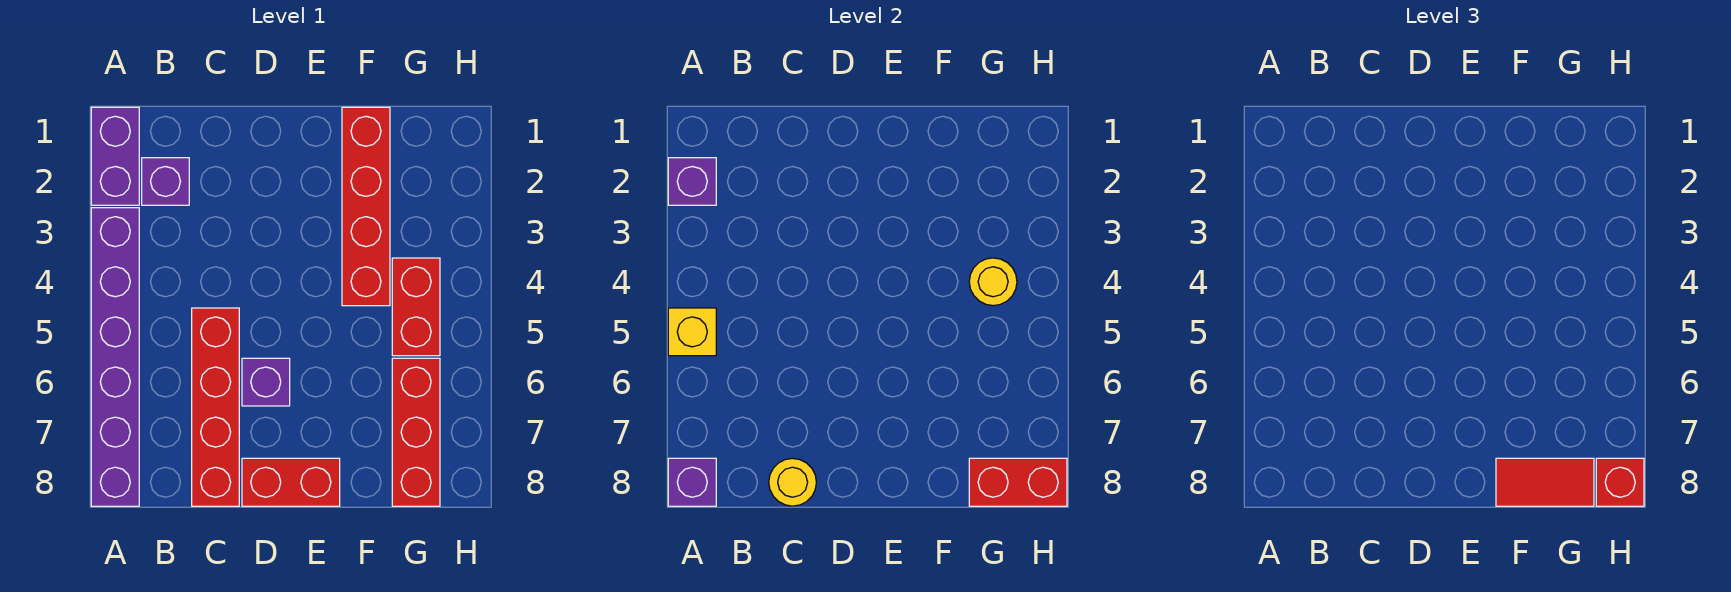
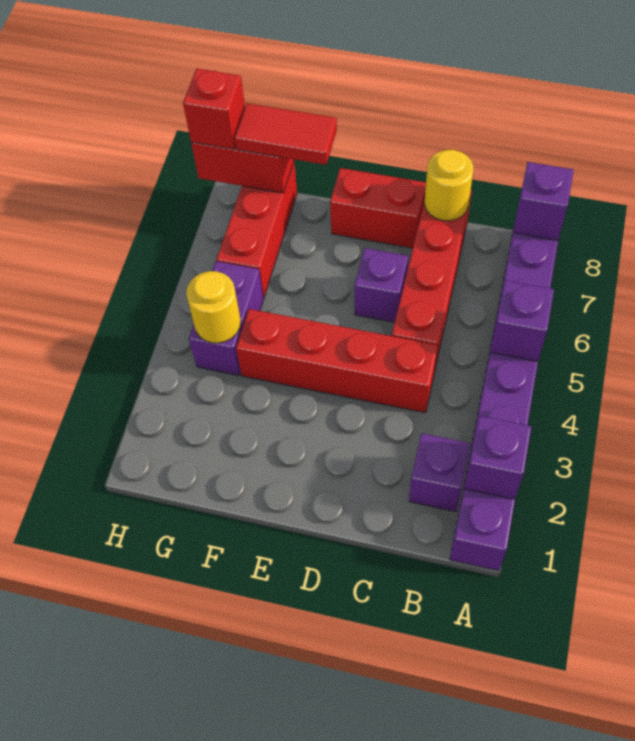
yellow 1x1 brick [668,308,716,356] -> purple 1x1 brick [490,280,554,361]
red 1x4 brick [342,107,390,306] -> red 1x4 brick turned to [236,309,438,413]
red 1x2 brick [392,258,440,356] -> purple 1x2 brick [189,261,264,375]

